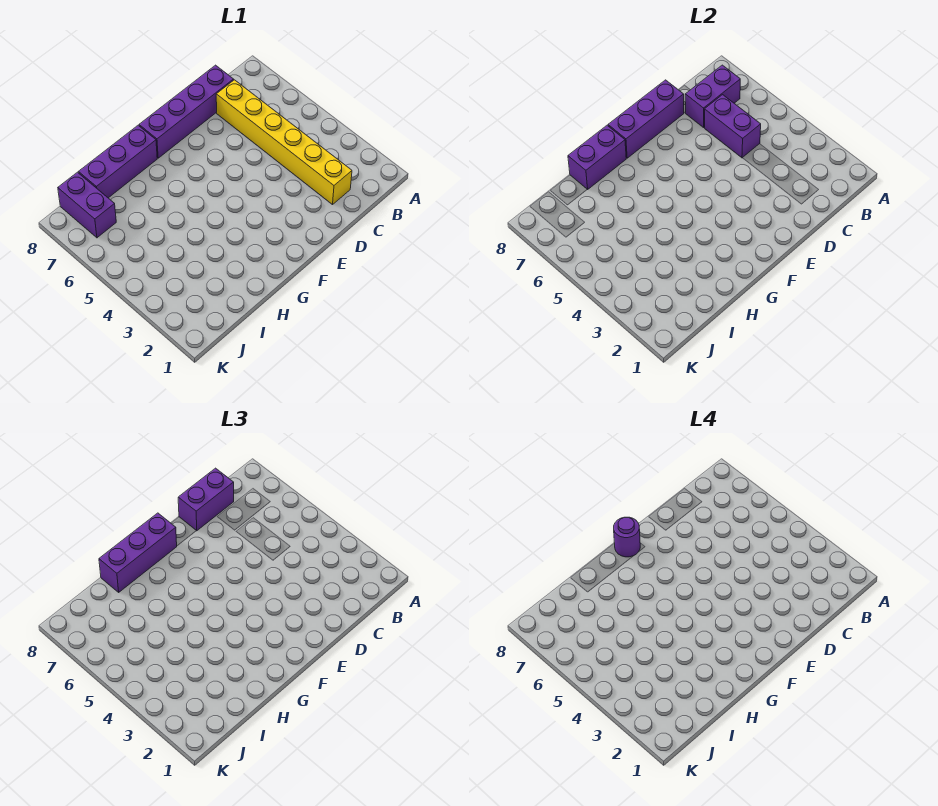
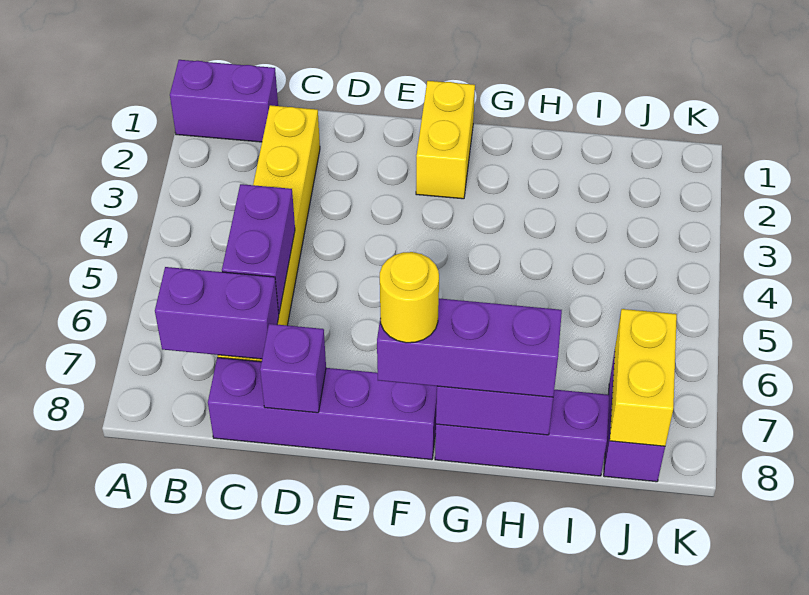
purple 1x2 brick [178,468,234,531] -> purple 1x2 brick moved to [170,60,278,142]
purple 1x3 brick [608,80,684,158] -> purple 1x1 brick [260,324,326,413]
none -> yellow 1x2 brick [416,81,475,199]
purple 1x1 round brick [614,517,640,557] -> yellow 1x1 round brick [380,252,439,343]
none -> yellow 1x2 brick [610,309,677,446]

